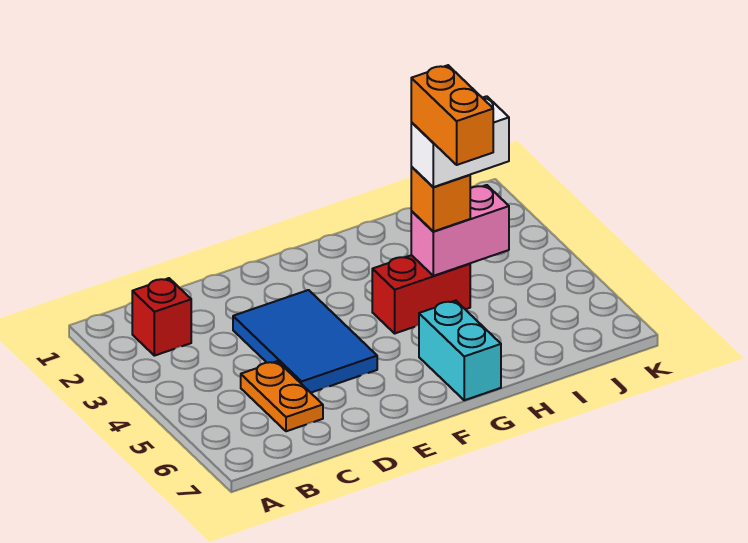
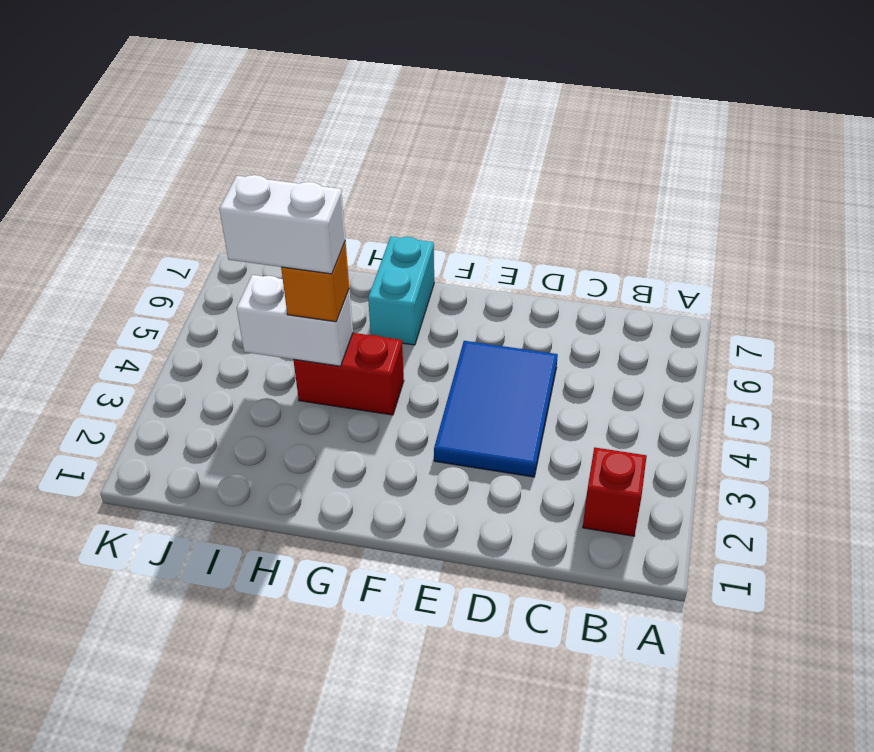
orange 1x2 plate [241,361,323,431] -> none
pink 1x2 brick [411,185,509,276] -> white 1x2 brick [237,275,353,366]
orange 1x2 brick [411,65,493,165] -> none

